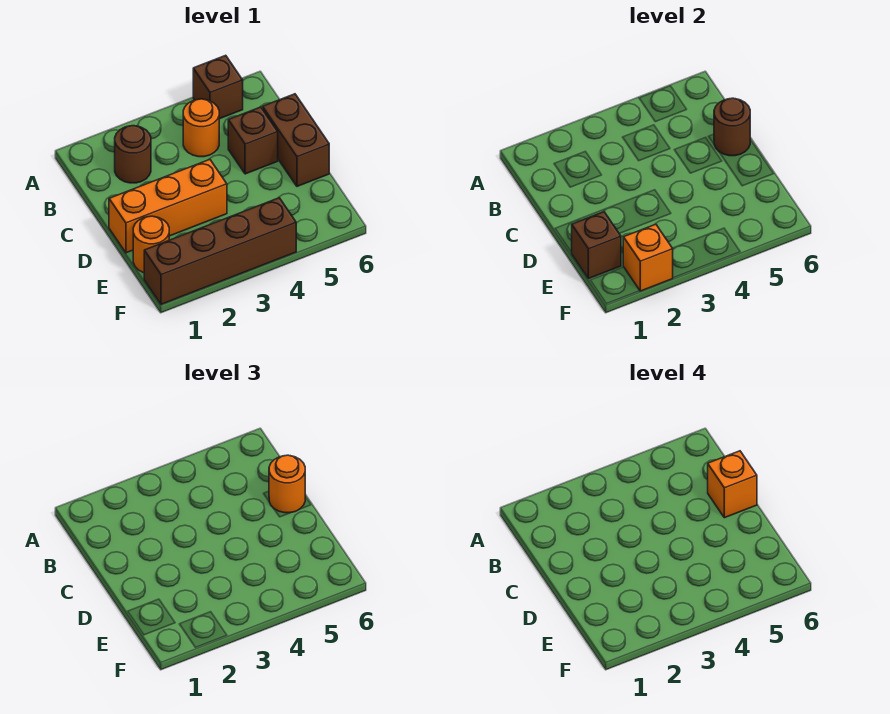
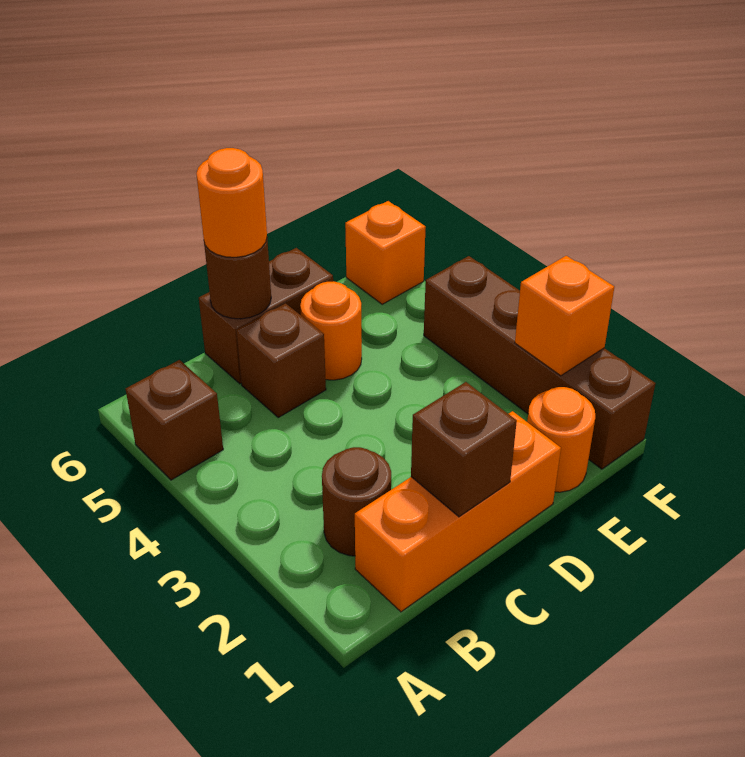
orange 1x1 round brick [183,99,219,157] -> orange 1x1 round brick moved to [300,281,362,380]
orange 1x1 brick [708,451,757,518] -> orange 1x1 brick moved to [345,201,426,304]
orange 1x3 brick [109,160,227,253] -> orange 1x3 brick turned to [355,411,561,612]
brown 1x1 brick [572,212,621,279] -> brown 1x1 brick moved to [411,382,517,517]

